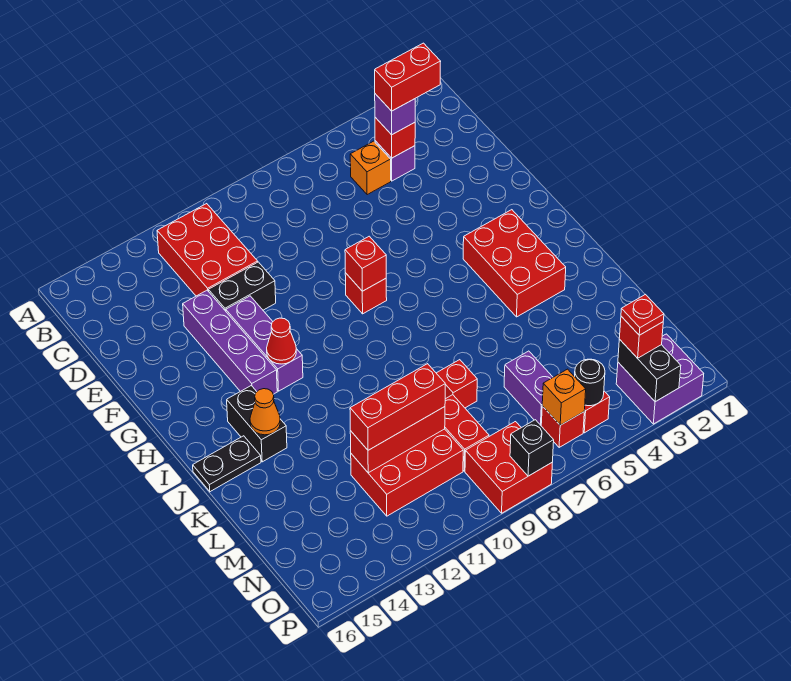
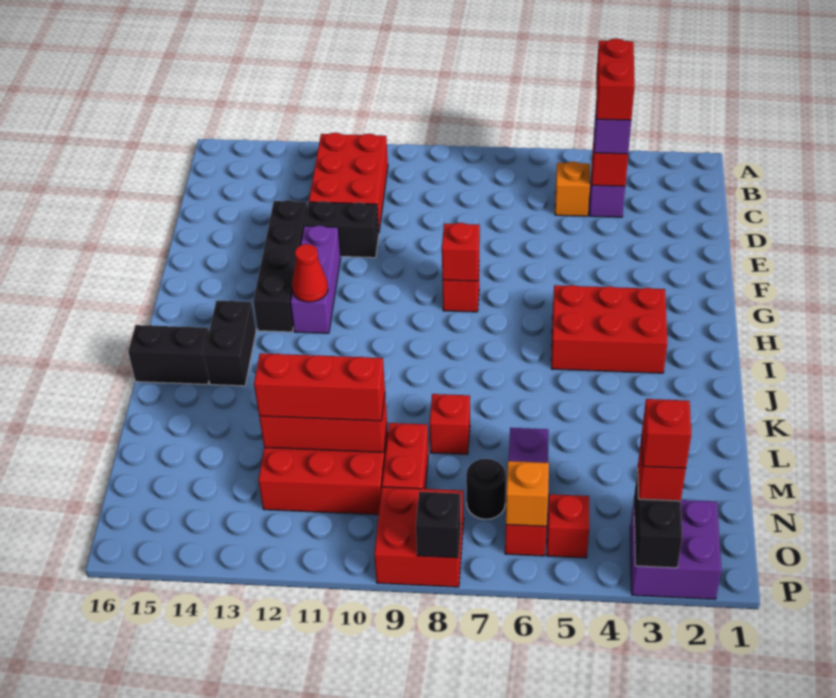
red 1x2 brick [375,43,441,111] -> red 1x2 brick turned to [596,38,635,120]
purple 1x4 brick [183,290,277,394] -> black 1x4 brick [254,200,307,332]
red 2x3 brick [463,210,566,317] -> red 2x3 brick turned to [551,285,667,373]
orange 1x1 cone [250,389,280,435] -> none
black 1x2 plate [193,436,261,492] -> black 1x2 brick [128,325,209,384]
red 1x1 plate [621,294,664,335] -> red 1x1 brick [642,399,691,468]
black 1x1 round brick [575,359,605,406] -> black 1x1 round brick moved to [466,459,506,519]

